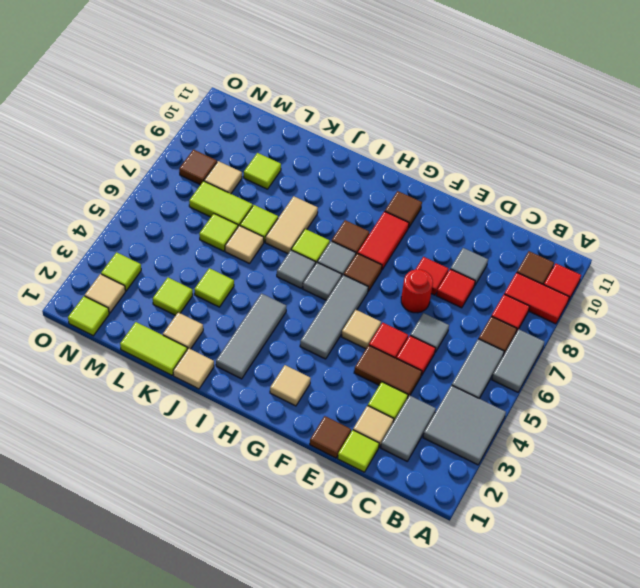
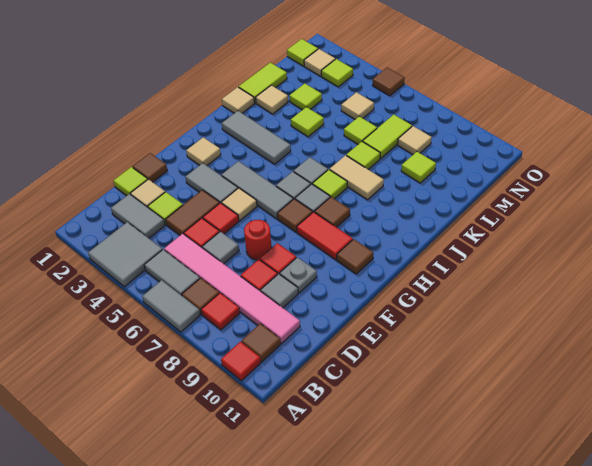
red 1x2 tile [504,272,569,324] -> none
none -> pink 1x6 tile [164,234,300,343]
none -> grey 1x1 plate [280,257,317,293]
none -> grey 1x2 tile [186,163,238,203]
tan 1x1 tile [225,226,264,264] -> tan 1x1 tile moved to [341,92,374,119]
brown 1x1 tile [179,150,217,185] -> brown 1x1 tile moved to [373,68,405,96]

